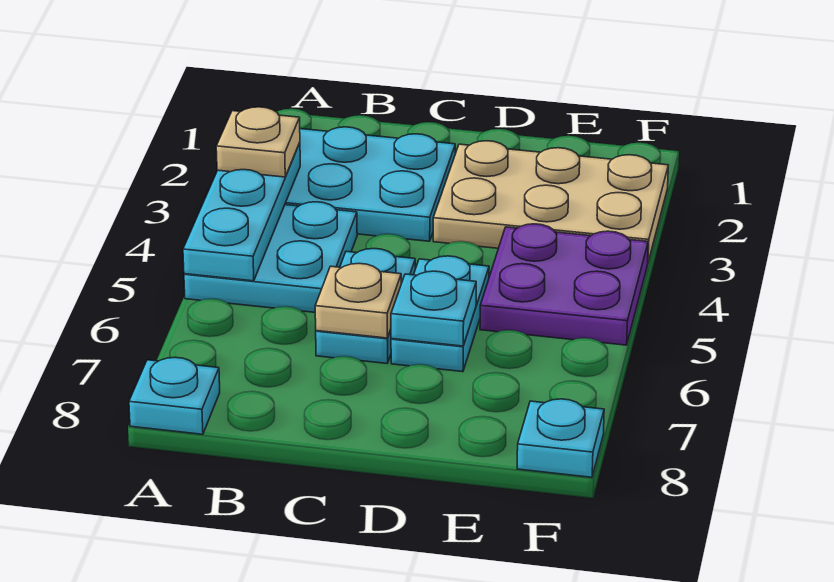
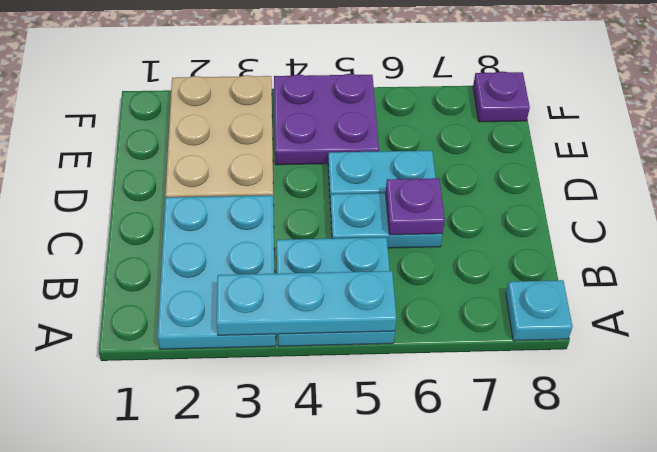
tan 1x1 plate [216,107,300,177] -> none
tan 1x1 plate [315,263,401,338] -> purple 1x1 plate [386,178,445,235]
cyan 1x1 plate [391,271,476,346] -> none
cyan 1x1 plate [517,399,604,477] -> purple 1x1 plate [473,71,530,122]

